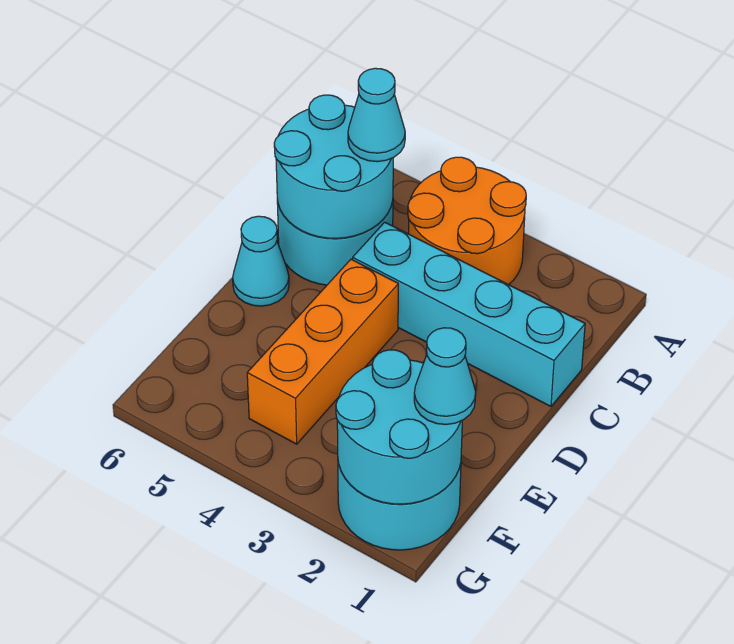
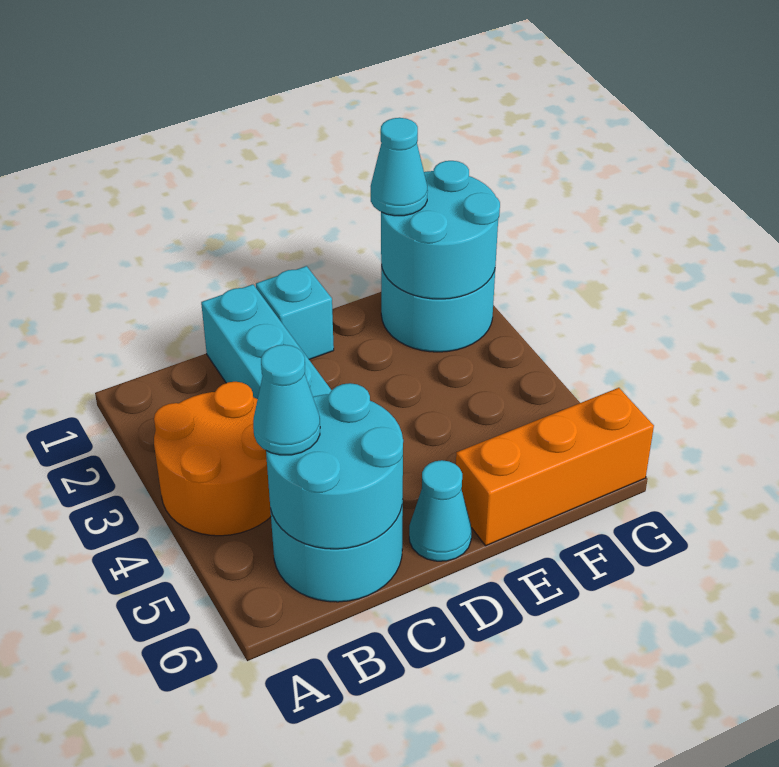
none -> cyan 1x1 brick [256,266,334,359]
orange 1x3 brick [247,259,398,444] -> orange 1x3 brick moved to [456,388,654,546]

